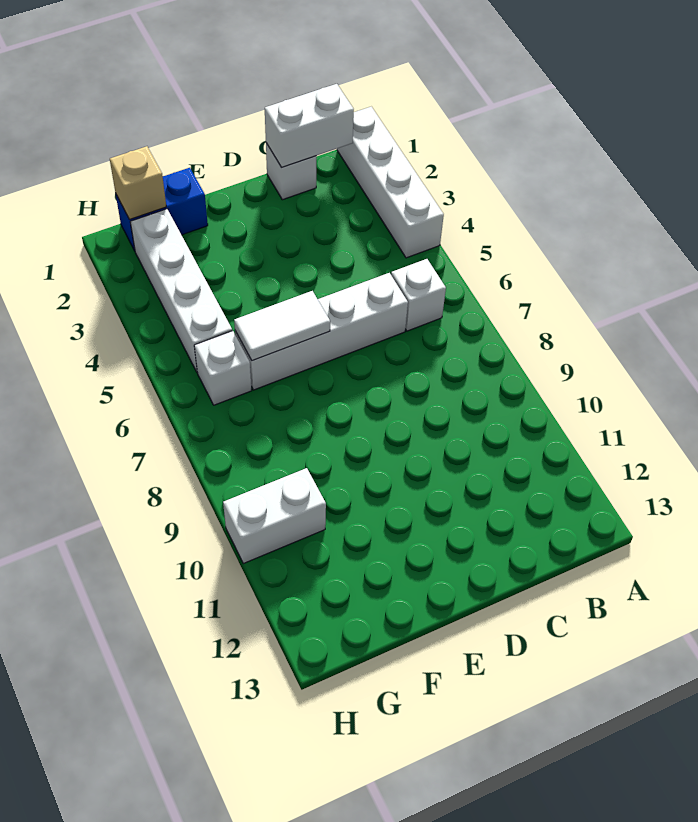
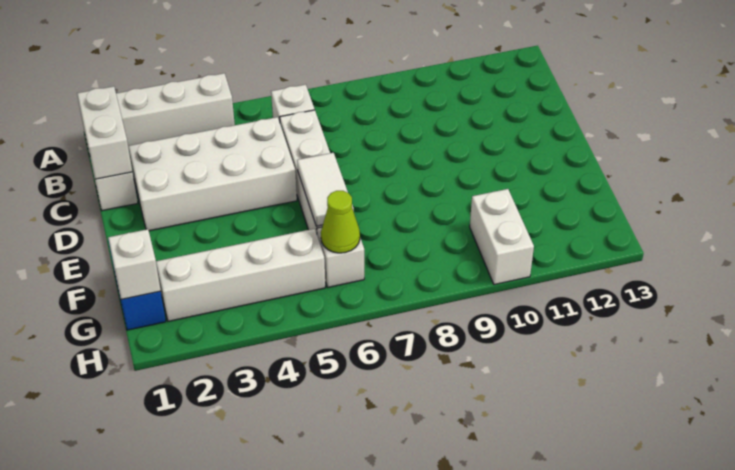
none -> white 2x4 brick [128,117,297,231]
tan 1x1 brick [110,146,166,219] -> white 1x1 brick [108,229,161,299]
none -> lime 1x1 cone [321,191,360,253]

